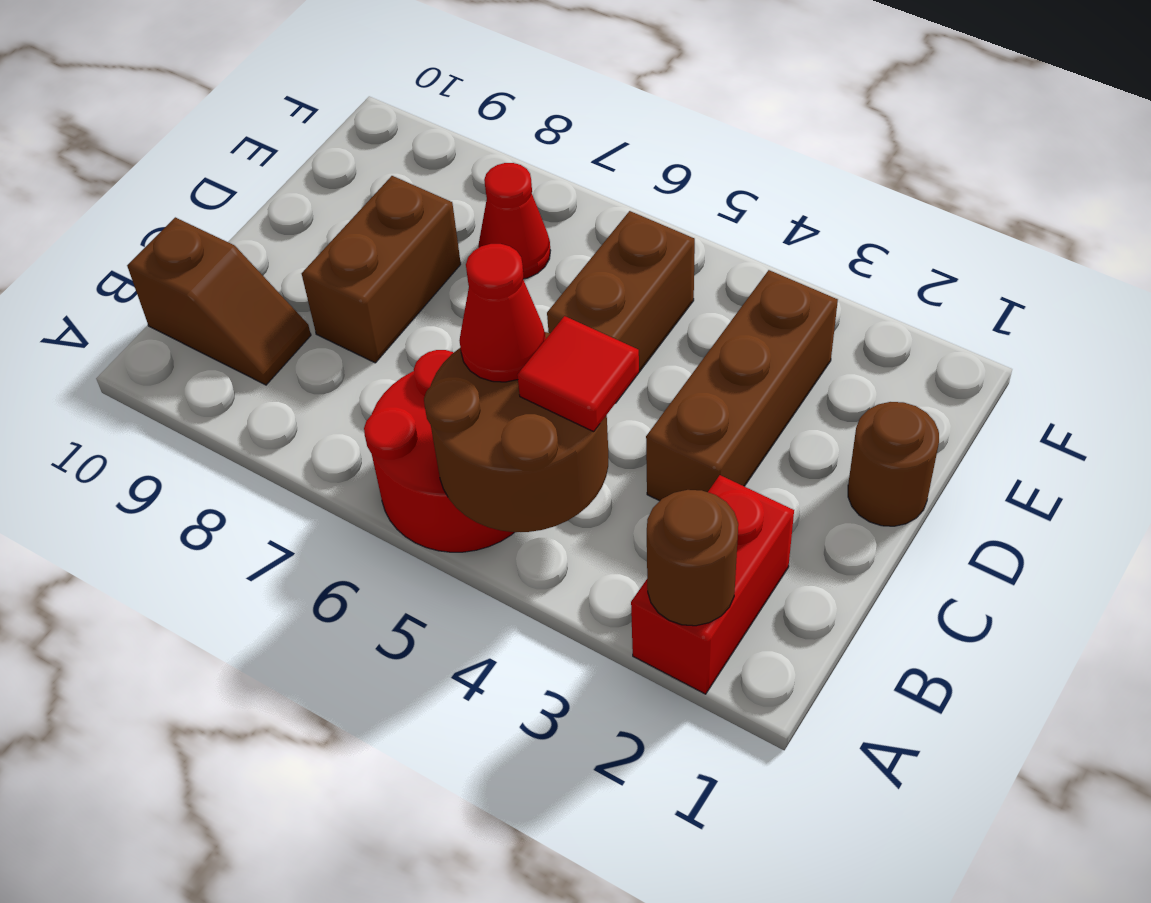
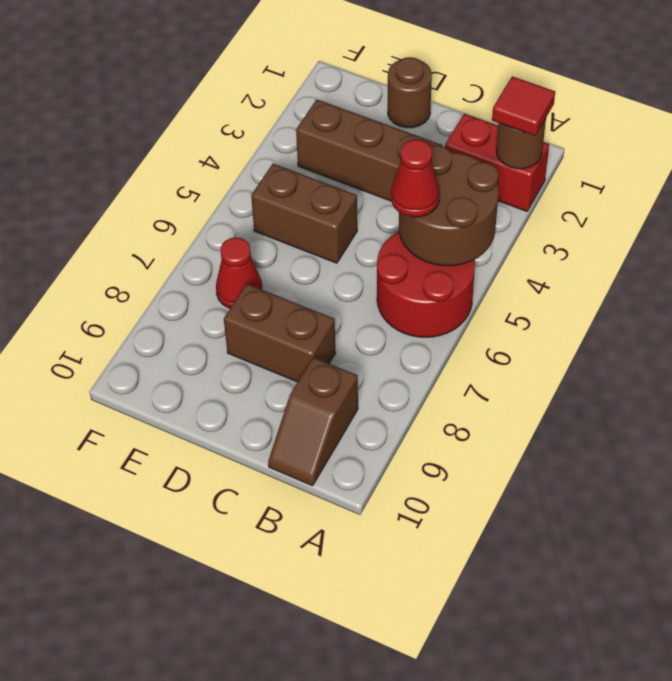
red 1x1 tile [517,316,639,432] -> red 1x1 tile moved to [492,76,555,136]
brown 1x2 slope [127,217,311,385] -> brown 1x2 slope turned to [268,357,358,486]

